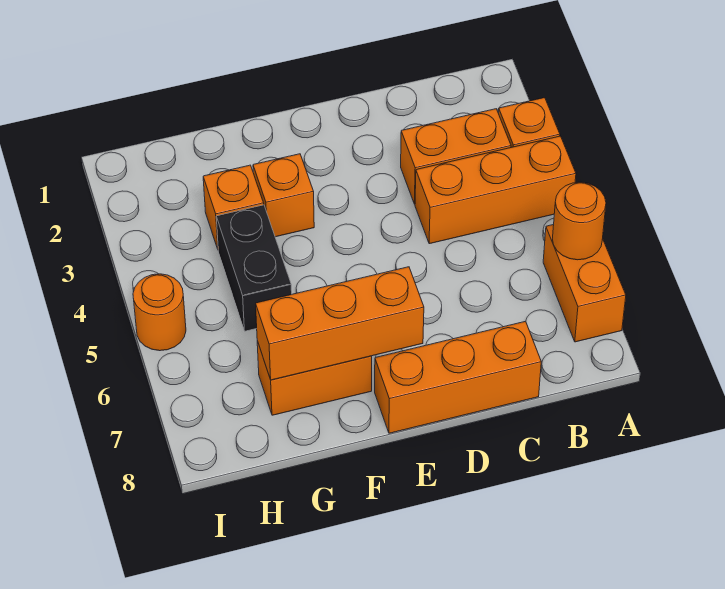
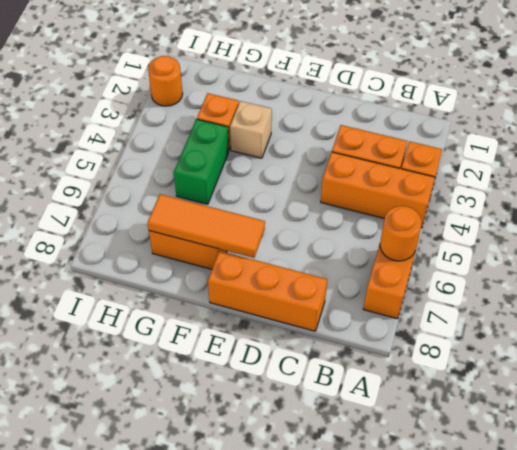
orange 1x3 brick [256,267,424,380] -> orange 1x3 tile [148,194,265,258]
orange 1x1 brick [253,154,314,237] -> tan 1x1 brick [230,101,272,158]
black 1x2 brick [216,205,292,331] -> green 1x2 brick [174,119,229,204]
orange 1x1 round brick [133,274,186,351] -> orange 1x1 round brick moved to [148,56,183,106]

